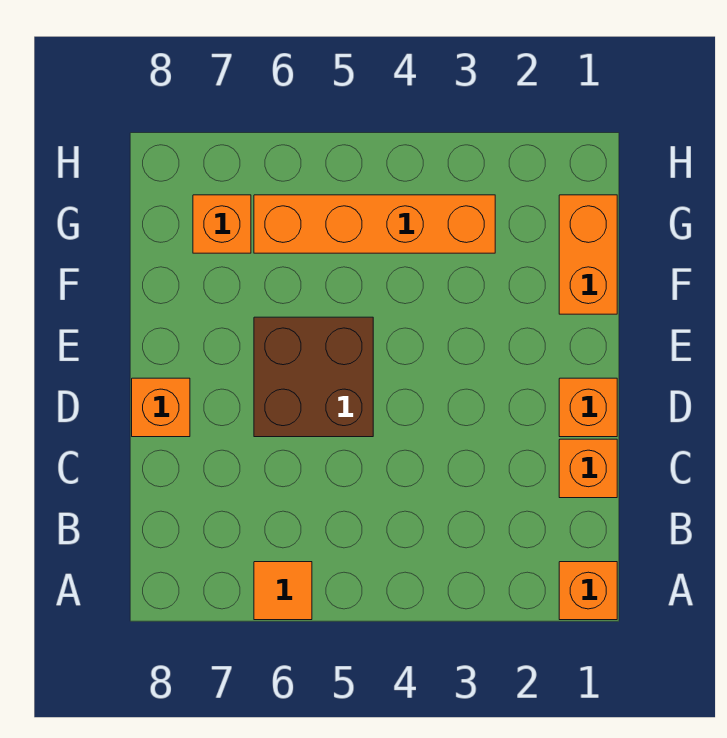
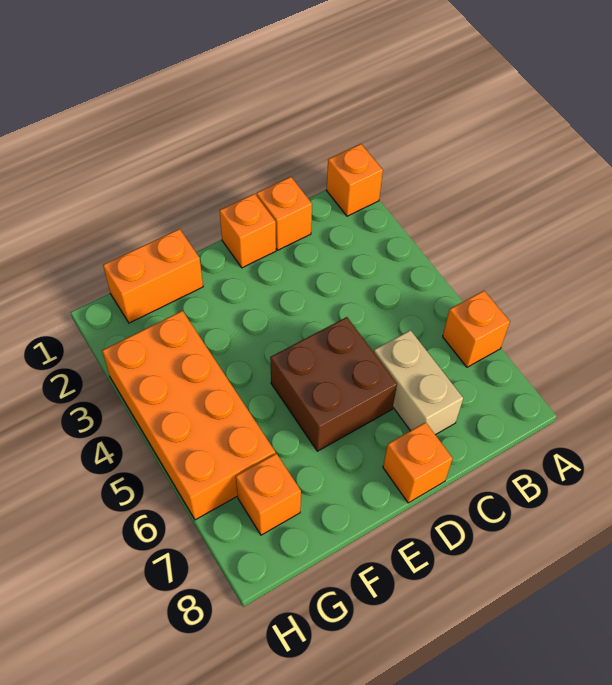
orange 1x1 tile [254,562,312,620] -> orange 1x1 brick [443,291,510,367]
none -> tan 1x2 brick [374,330,463,435]
orange 1x4 brick [254,195,495,253] -> orange 2x4 brick [102,311,275,520]

